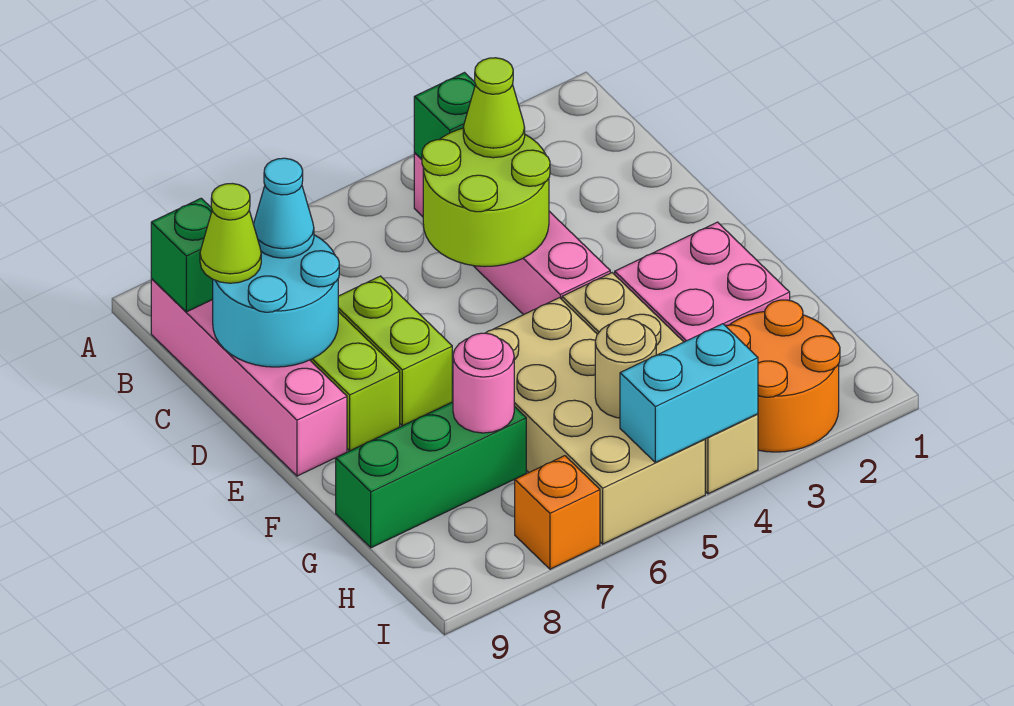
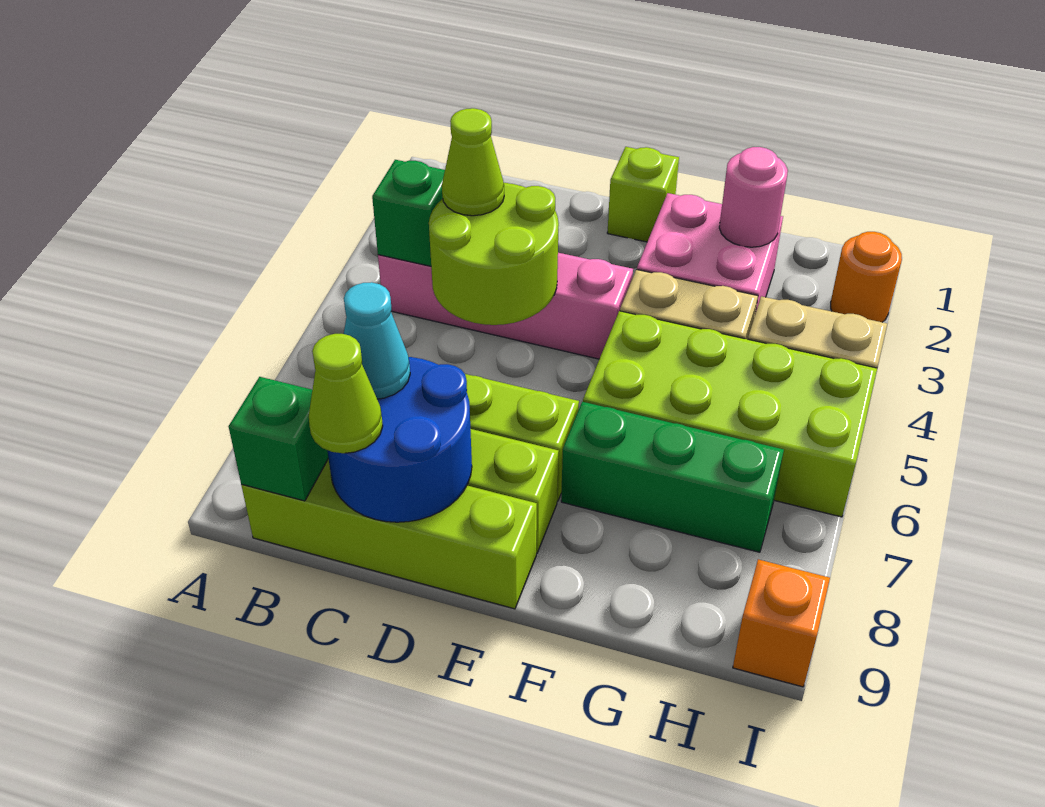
pink 1x4 brick [151,278,347,476] -> lime 1x4 brick [241,459,537,609]
cyan 2x2 round brick [213,235,339,367] -> blue 2x2 round brick [327,357,472,522]
none -> lime 1x1 brick [607,147,679,242]
tan 2x4 brick [486,298,705,544] -> lime 2x4 brick [583,311,877,517]
green 1x3 brick [336,402,526,548] -> green 1x3 brick turned to [561,402,784,552]
pink 1x1 round brick [453,333,514,433] -> pink 1x1 round brick moved to [719,147,788,247]
orange 2x2 round brick [726,300,840,452] -> orange 1x1 round brick [831,232,902,322]
tan 1x1 round brick [595,319,656,418] -> none
cyan 1x2 brick [620,324,758,462] -> none
orange 1x1 brick [515,456,600,569] -> orange 1x1 brick moved to [733,559,830,687]

